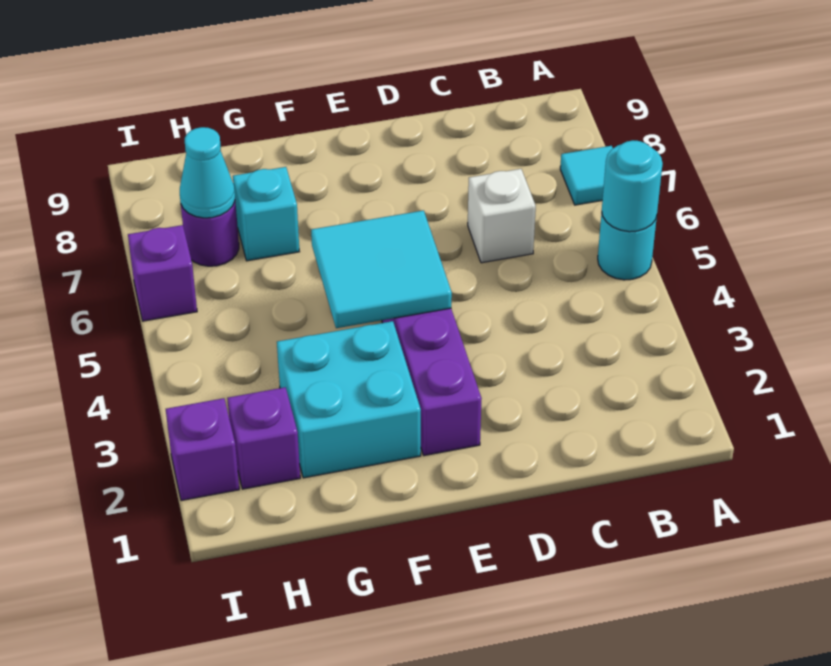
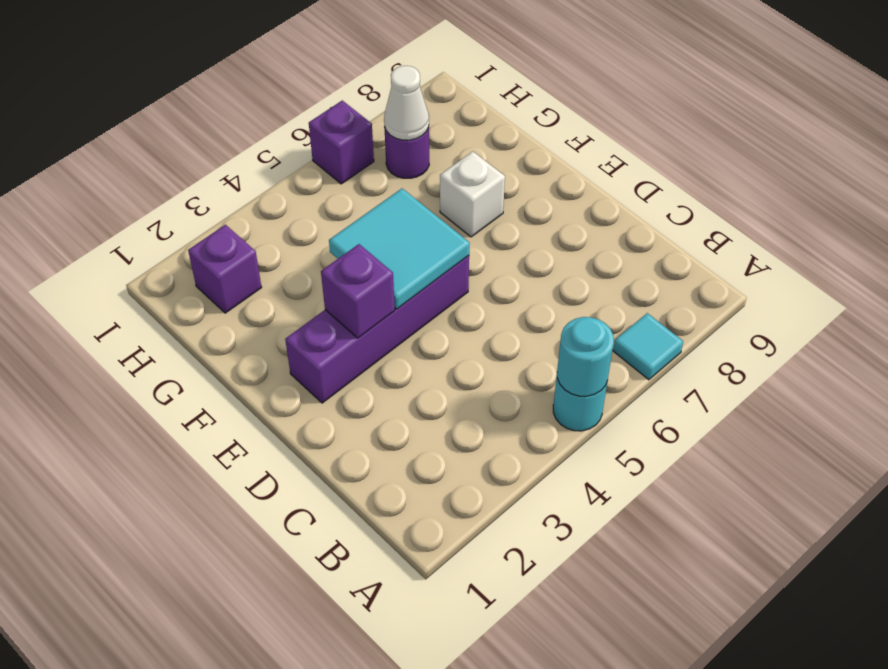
white 1x1 brick [468,169,536,263] -> white 1x1 brick moved to [440,152,505,237]
cyan 2x2 brick [277,321,421,478] -> none
cyan 1x1 brick [233,167,299,261] -> none
cyan 1x1 cone [180,127,235,218] -> white 1x1 cone [384,66,429,140]
purple 1x1 brick [166,398,239,501] -> purple 1x1 brick moved to [321,244,395,338]

